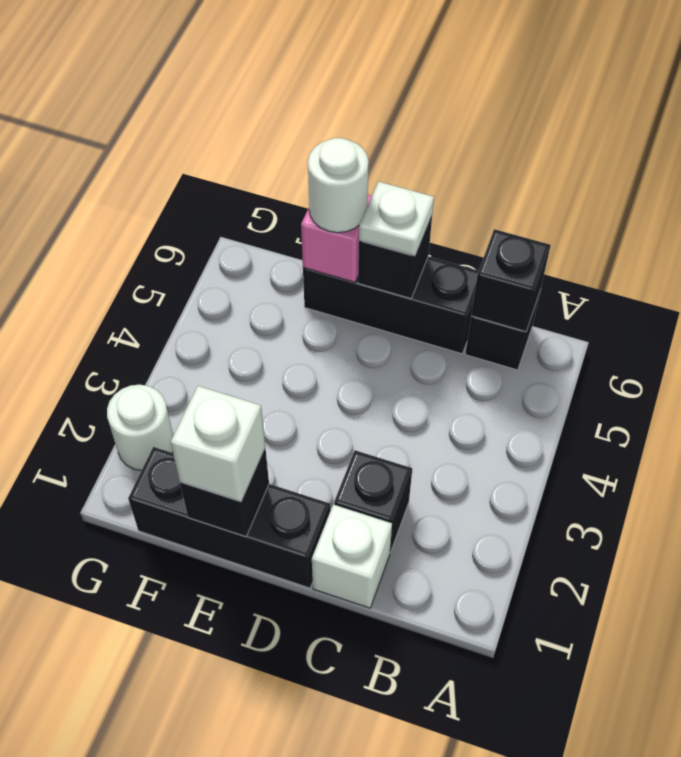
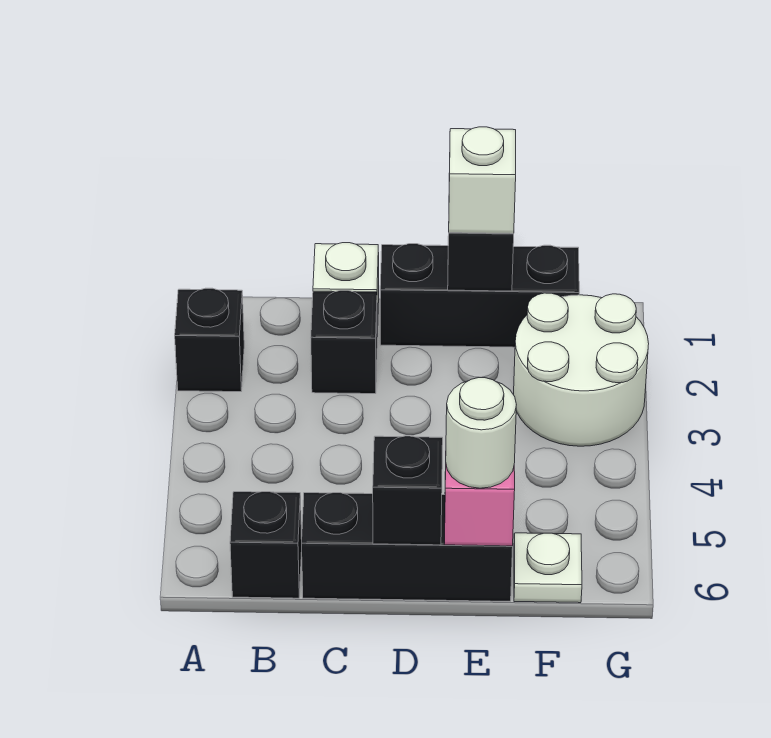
black 1x1 brick [471,229,551,332] -> black 1x1 brick moved to [175,288,244,392]
white 1x1 plate [359,182,434,256] -> white 1x1 plate moved to [514,533,582,603]
white 1x1 round brick [107,385,173,471] -> white 2x2 round brick [514,293,649,446]

